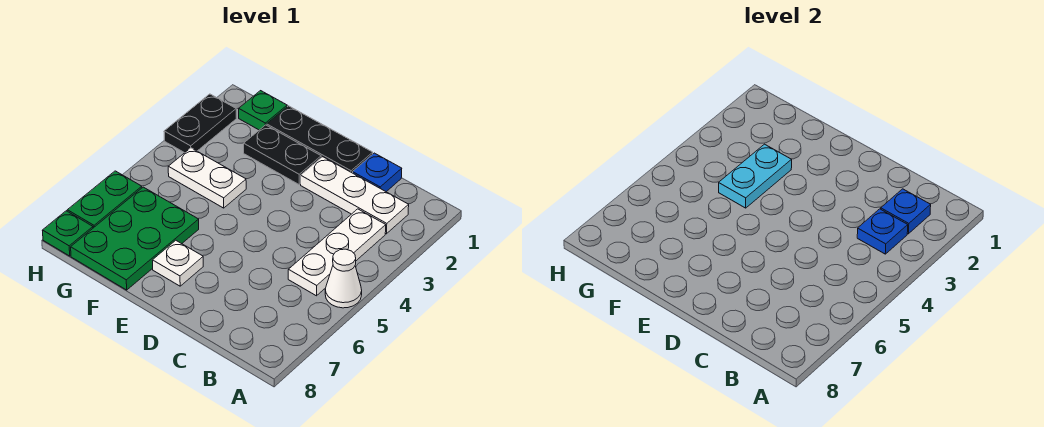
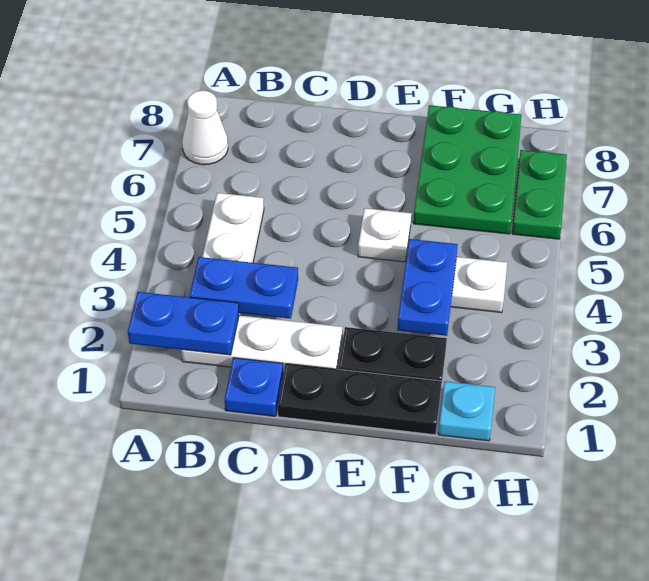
white 1x1 cone [325,249,362,308] -> white 1x1 cone moved to [182,91,228,165]
blue 1x1 plate [881,189,931,234] -> blue 1x2 plate [128,292,239,355]
blue 1x1 plate [857,209,908,254] -> blue 1x2 plate [190,257,298,319]
white 1x1 plate [153,240,203,286] -> white 1x1 plate moved to [358,208,411,262]
cyan 1x2 plate [719,144,792,208] -> blue 1x2 plate [397,239,458,336]
green 1x1 plate [239,91,287,130] -> cyan 1x1 plate [438,381,495,441]
black 1x2 plate [164,94,236,153] -> none
green 1x1 plate [42,211,93,256] -> none

